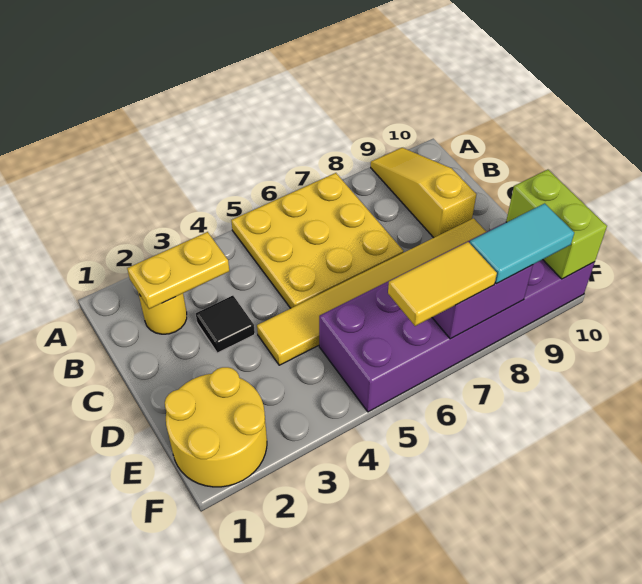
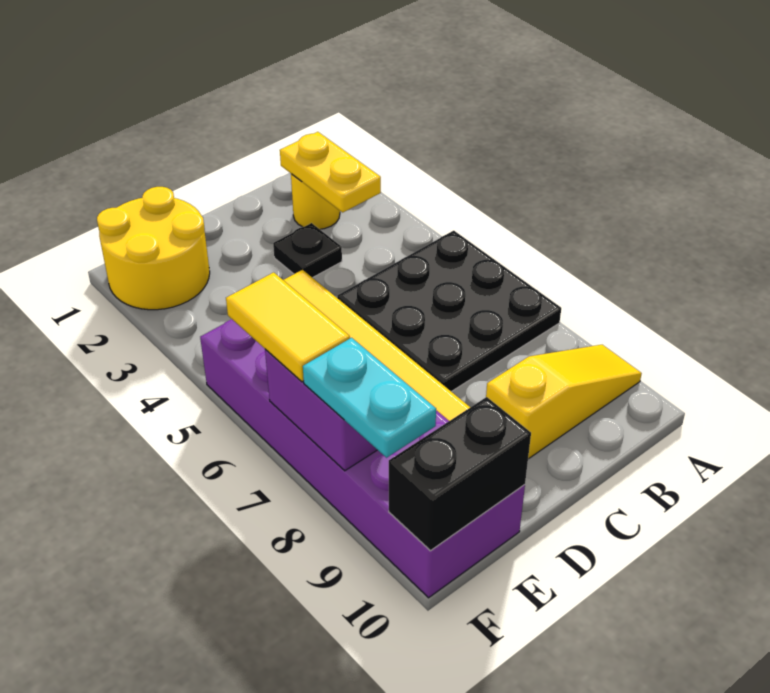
yellow 3x3 plate [231,173,403,308] -> black 3x3 plate [337,231,561,392]
black 1x1 tile [196,296,255,353] -> black 1x1 plate [273,223,342,278]
lime 1x2 brick [506,170,607,279] -> black 1x2 brick [389,397,531,551]
cyan 1x2 tile [470,203,574,284] -> cyan 1x2 plate [303,338,436,458]

